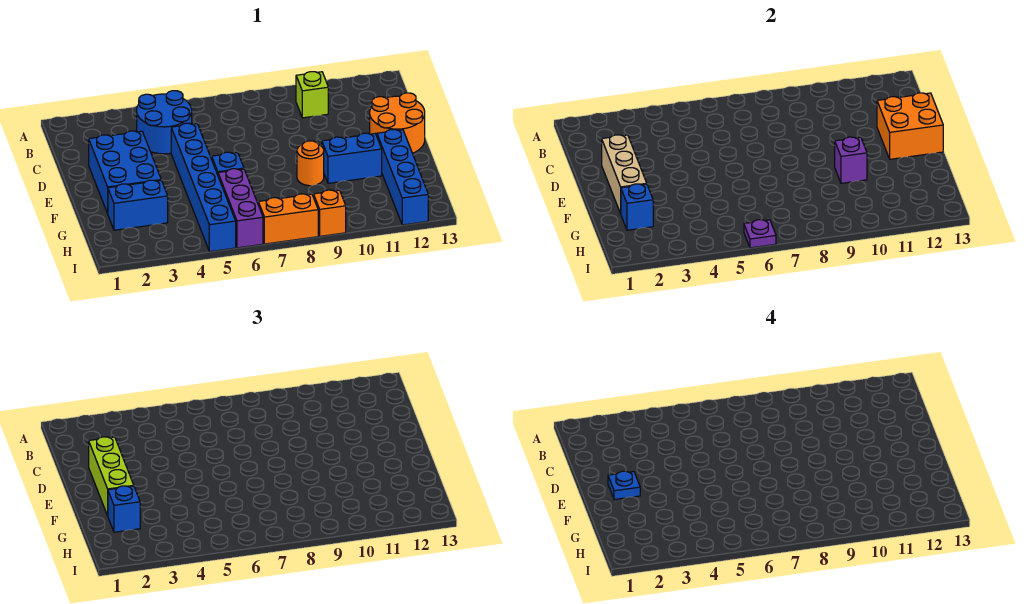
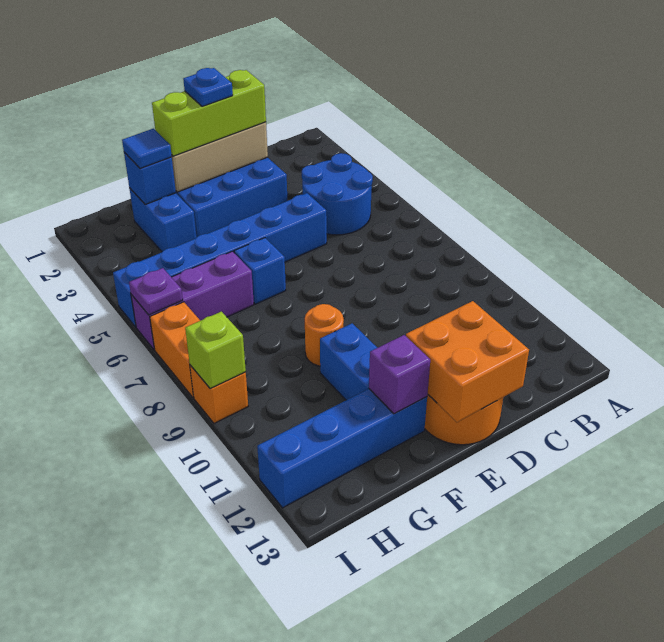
lime 1x1 brick [296,72,328,118] -> lime 1x1 brick moved to [185,312,246,389]
purple 1x1 brick [835,137,867,183] -> purple 1x1 brick moved to [369,335,430,414]
blue 1x1 brick [108,486,140,532] -> blue 1x1 tile [122,129,172,169]

